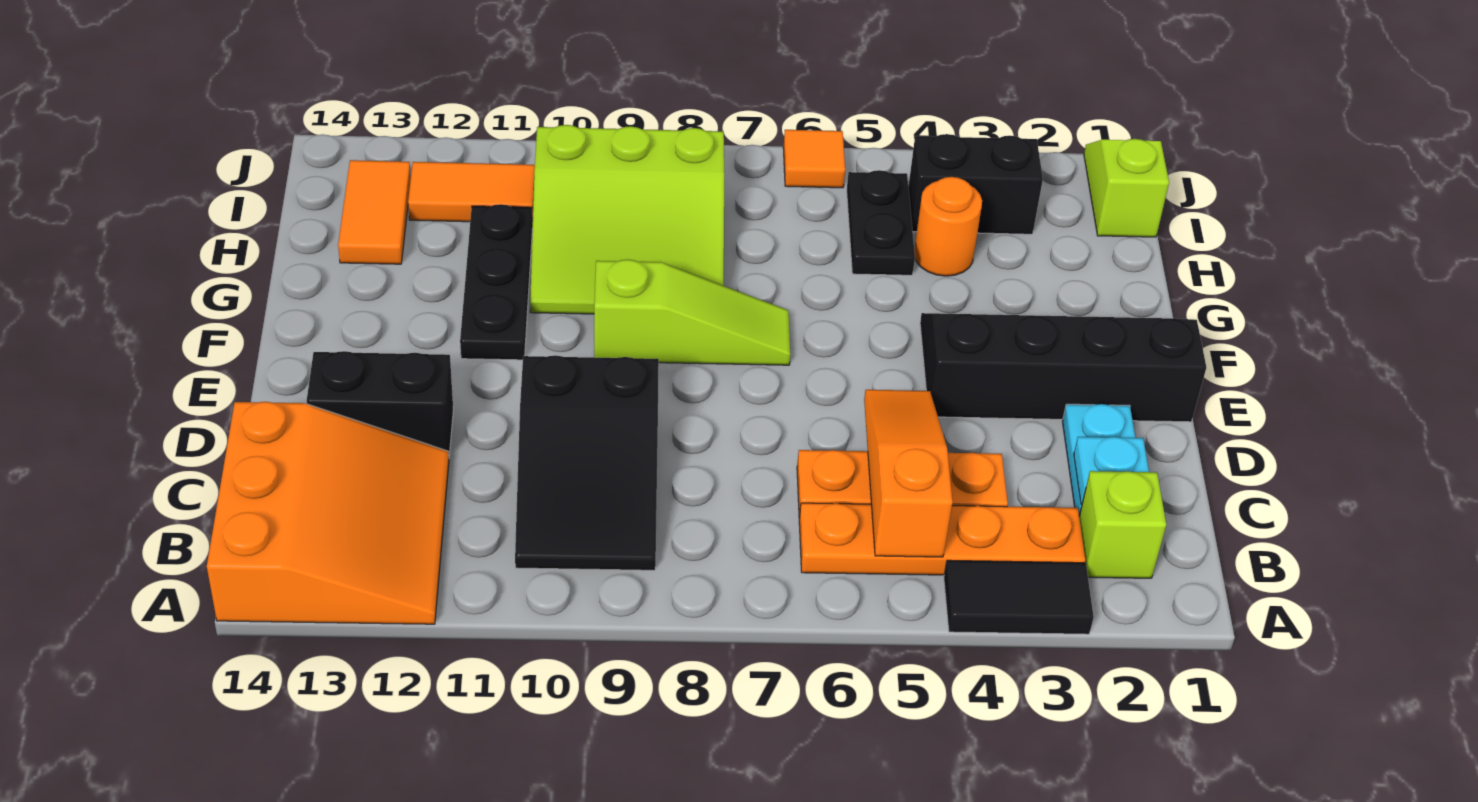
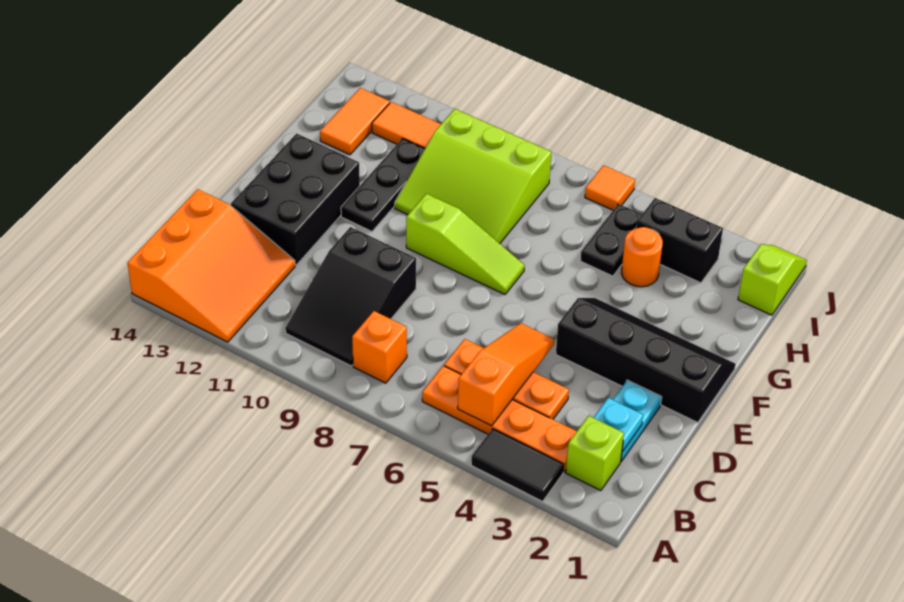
none -> orange 1x1 brick [352,311,407,383]
black 1x2 brick [307,351,453,455] -> black 2x3 brick [231,134,360,265]

